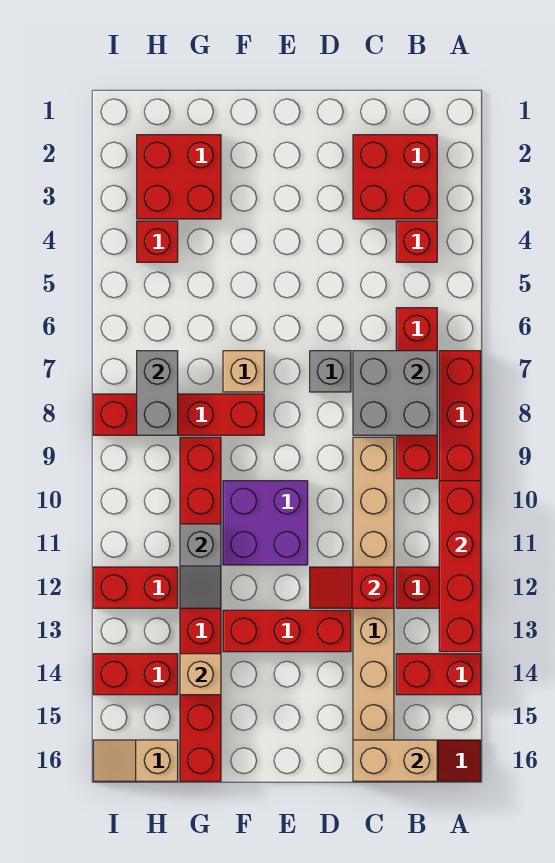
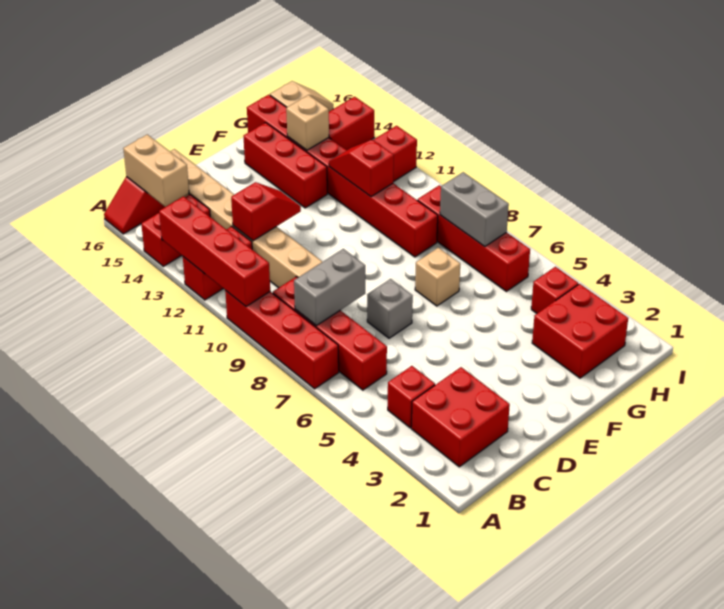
grey 2x2 brick [353,351,437,435] -> grey 1x2 brick [294,249,365,326]
tan 1x2 brick [353,740,437,781] -> tan 1x2 brick turned to [123,135,189,207]
red 1x3 brick [223,610,351,652] -> red 1x3 brick turned to [244,123,327,208]
purple 2x2 brick [223,481,308,565] -> none
red 1x4 brick [93,394,264,435] -> red 1x4 brick turned to [418,185,530,291]
grey 1x2 slope [180,524,221,608] -> red 1x2 slope [329,140,394,197]

